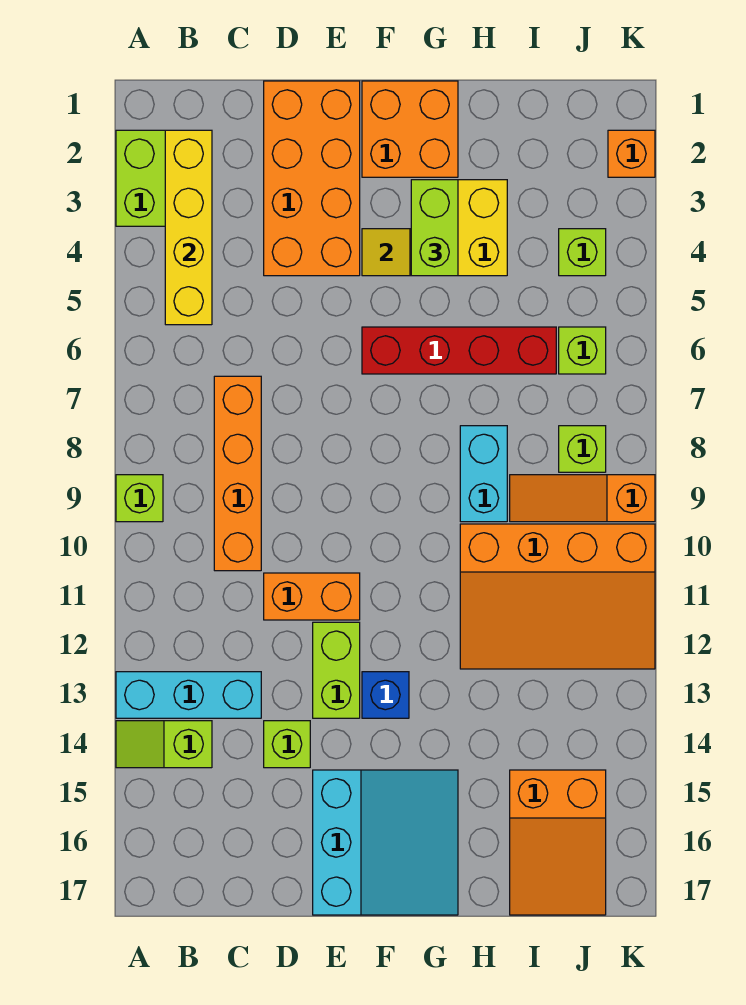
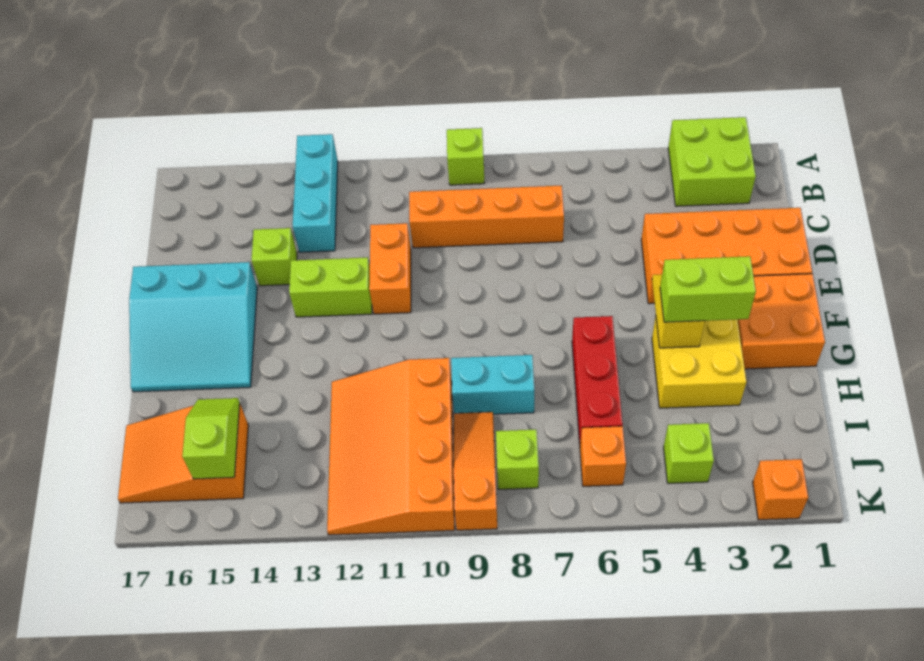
lime 1x2 slope [116,721,212,768] -> lime 1x2 slope moved to [182,398,240,479]
yellow 1x4 brick [165,130,212,325] -> none
red 1x4 brick [362,327,556,374] -> red 1x3 brick [572,316,623,444]
blue 1x1 brick [362,672,409,718] -> none
lime 1x1 brick [559,327,606,374] -> orange 1x1 brick [580,426,626,486]

